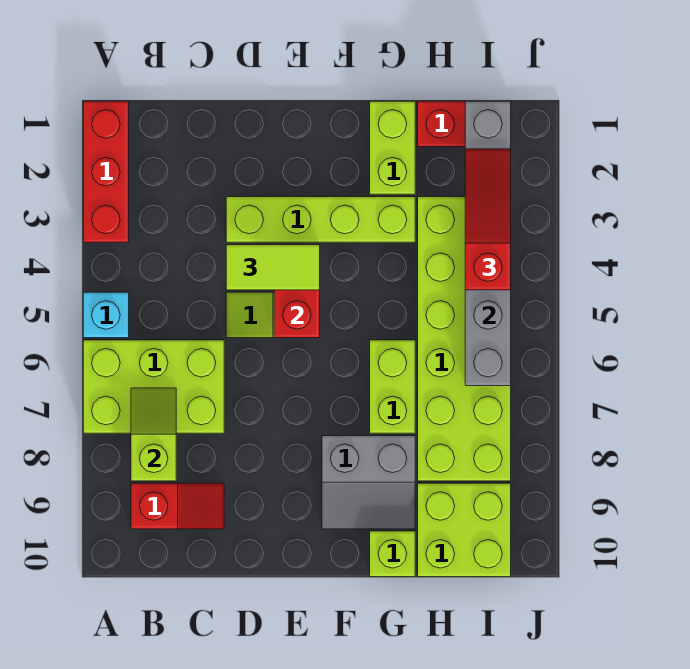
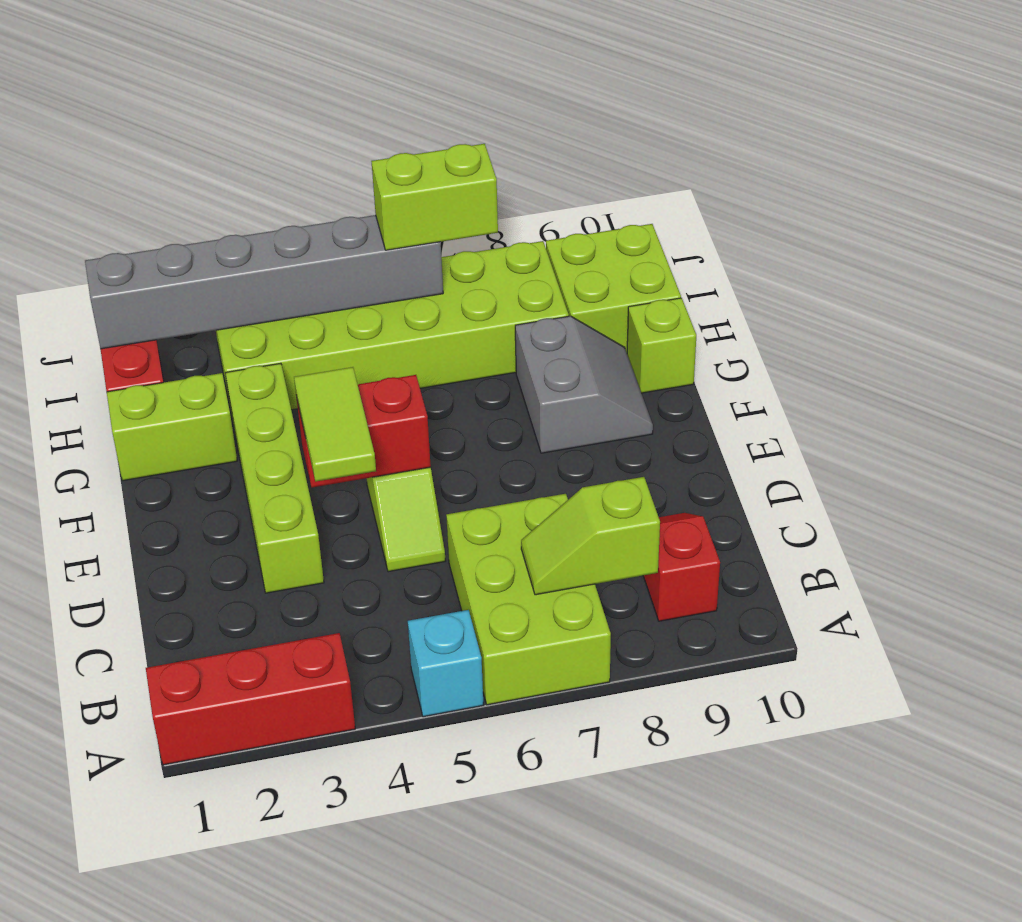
lime 1x2 brick [370,340,415,433] -> lime 1x2 brick moved to [371,144,498,250]
red 1x3 slope [465,149,511,290] -> none

